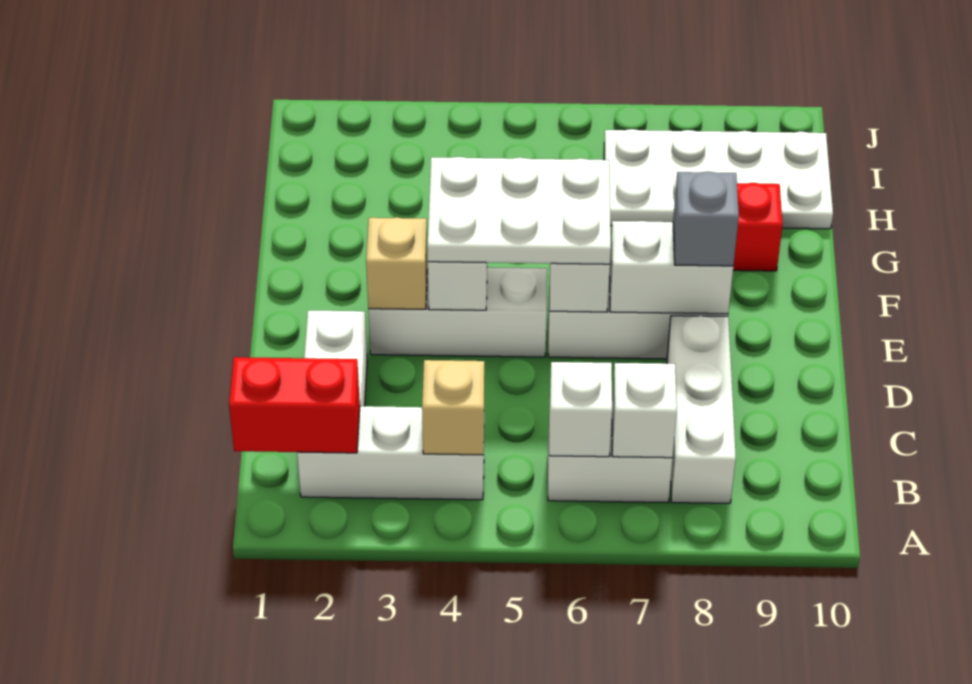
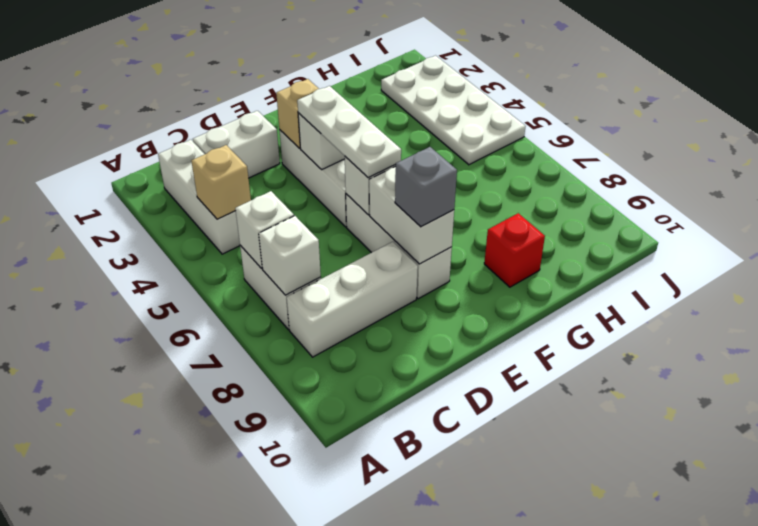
red 1x2 brick [229,357,360,453] -> none
white 2x3 plate [427,157,611,264] -> white 1x3 plate [297,86,401,178]
white 2x4 plate [604,129,833,229] -> white 2x4 plate moved to [381,56,526,165]

